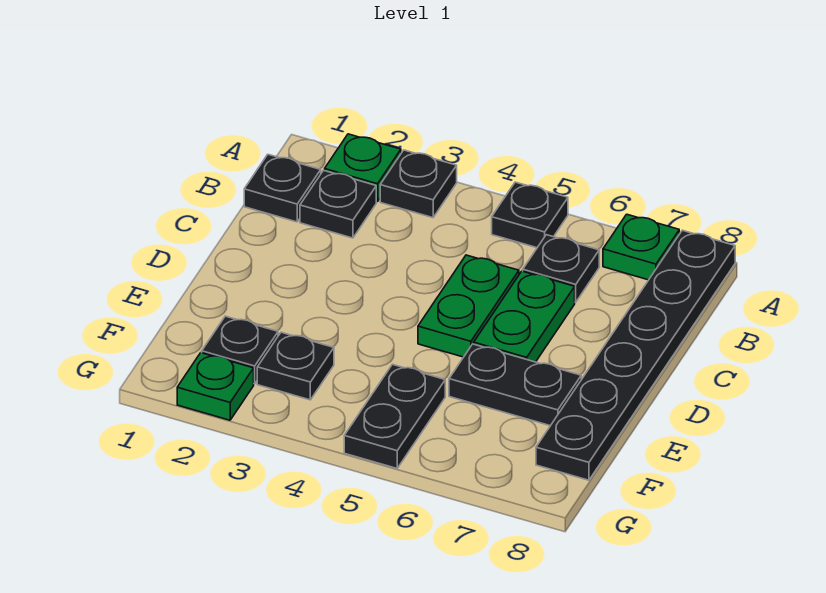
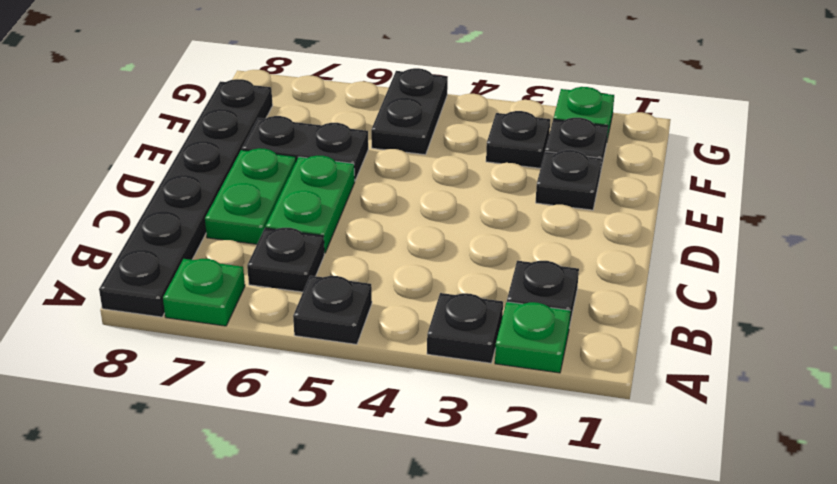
black 1x1 plate [244,155,321,222] -> black 1x1 plate moved to [536,150,602,210]
green 1x2 plate [418,255,519,357] -> green 1x2 plate moved to [205,148,296,244]

